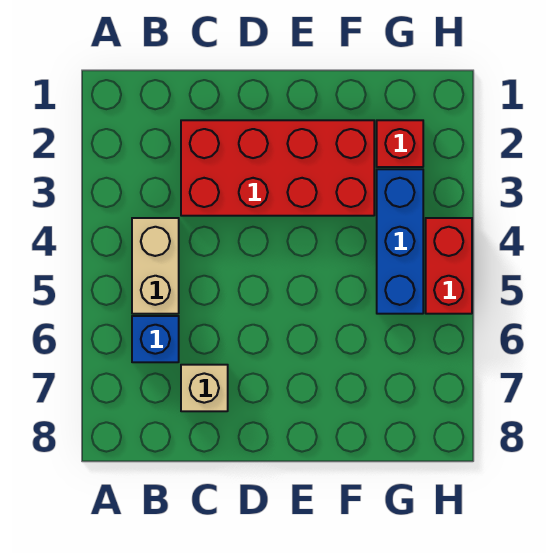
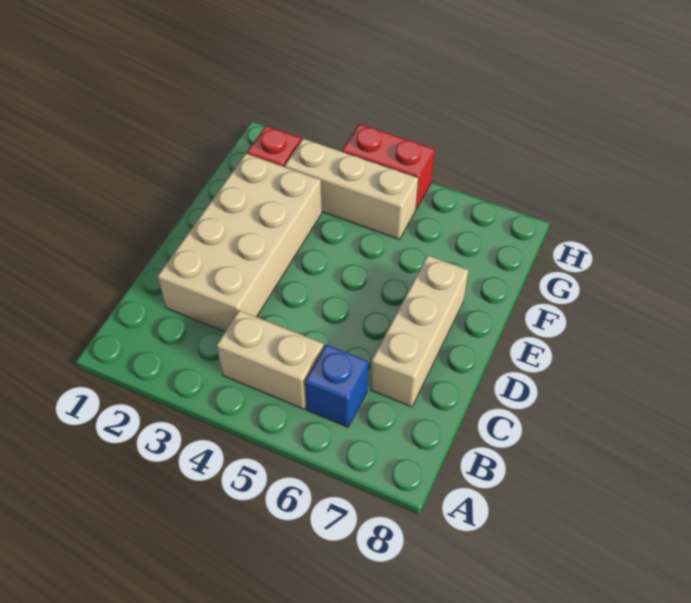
red 2x4 brick [181,120,374,216] -> tan 2x4 brick [158,154,322,332]
tan 1x1 brick [181,365,228,411] -> tan 1x3 brick [370,255,468,407]
blue 1x3 brick [377,169,423,314] -> tan 1x3 brick [285,139,418,239]

